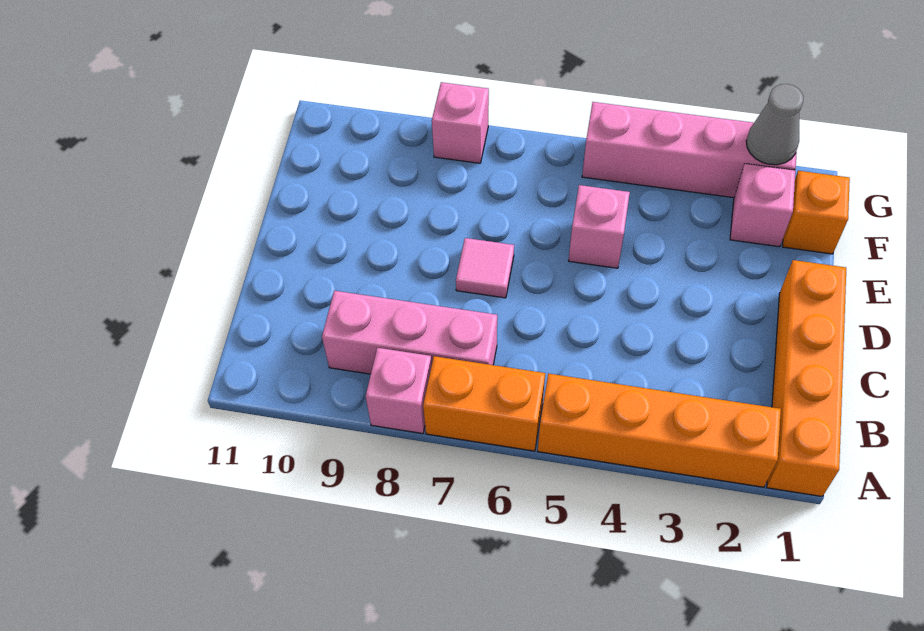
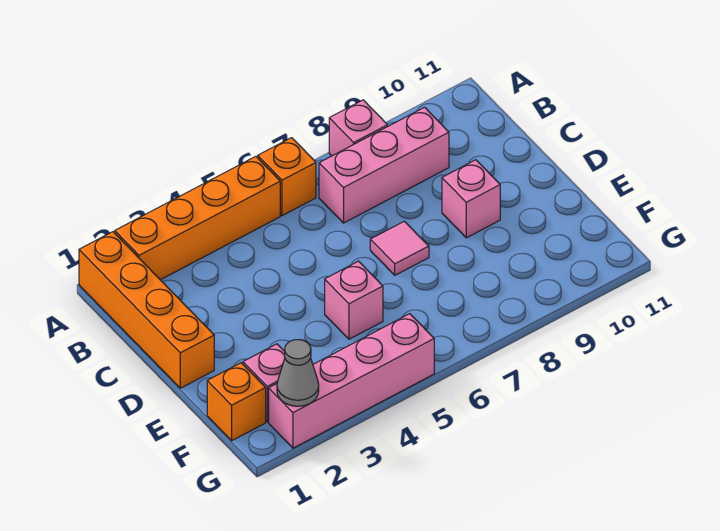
orange 1x2 brick [423,356,545,451] -> orange 1x1 brick [258,138,316,216]
pink 1x1 brick [432,82,489,163] -> pink 1x1 brick moved to [442,160,500,238]

